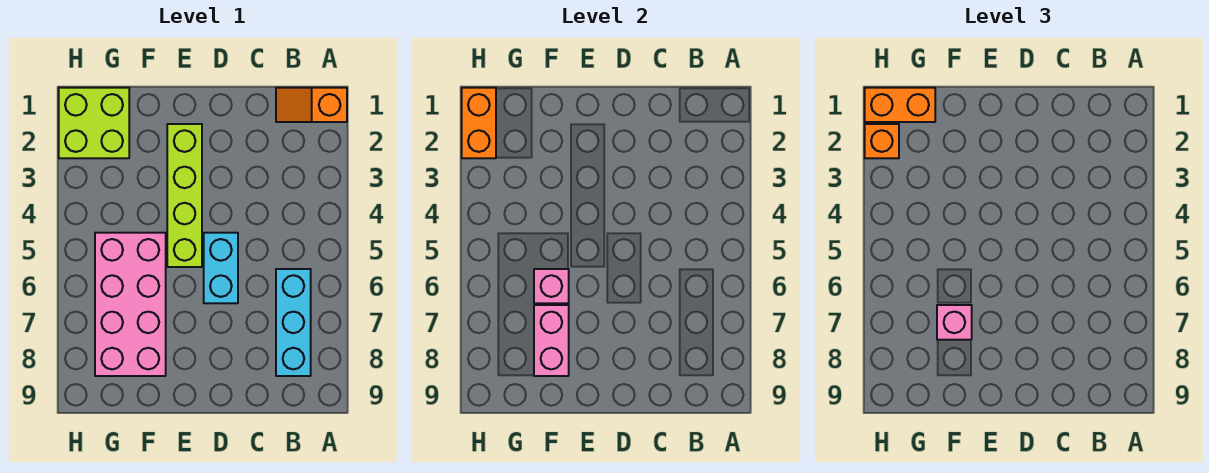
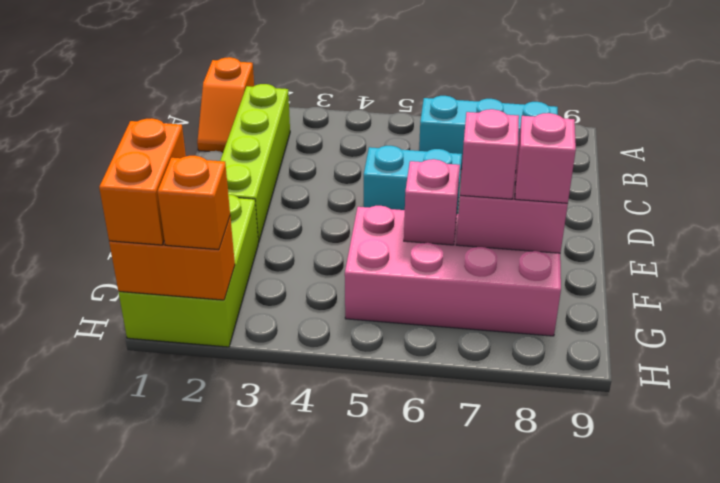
lime 1x4 brick [167,124,202,267] -> lime 1x4 brick turned to [220,84,290,243]
none -> pink 1x1 brick [515,113,576,204]
lime 2x2 brick [59,88,129,158] -> lime 2x3 brick [119,194,258,347]

